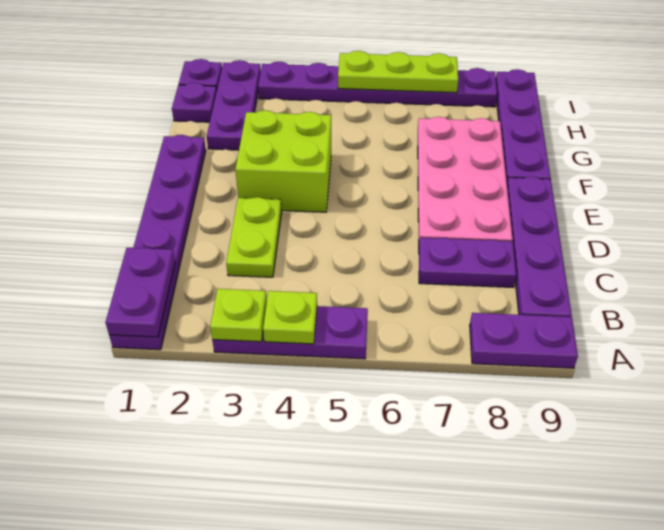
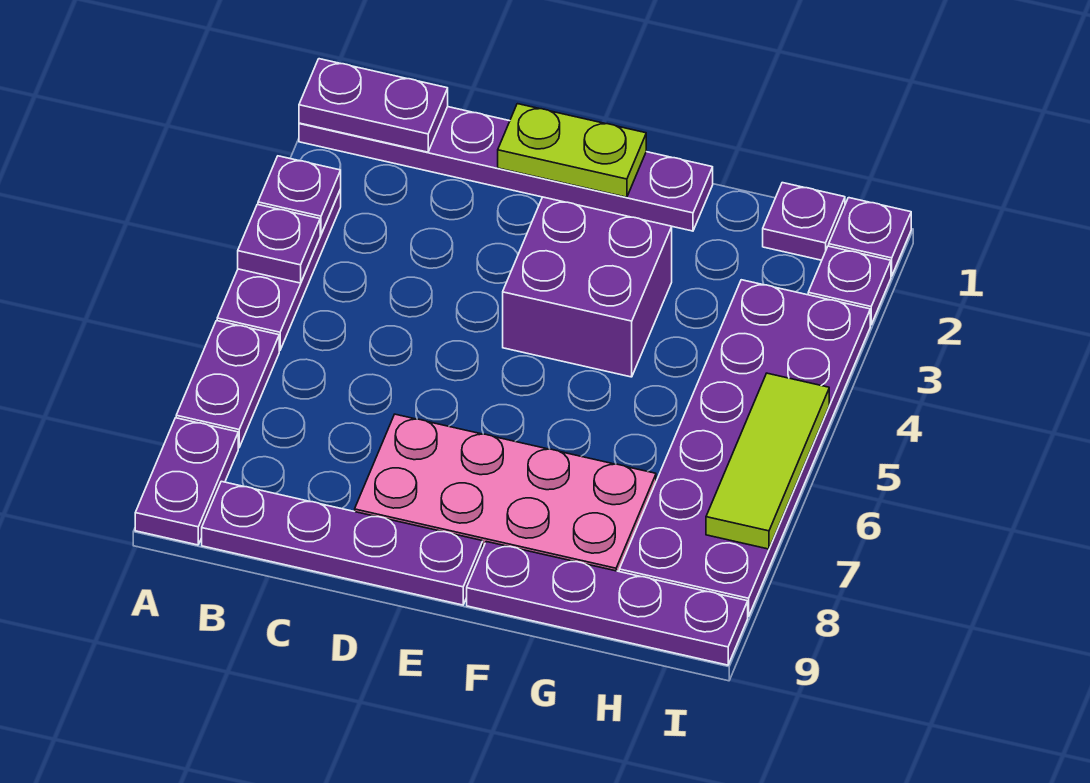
lime 1x1 plate [210,289,267,342] -> purple 1x1 plate [258,156,341,234]
lime 1x1 plate [263,291,317,344] -> purple 1x1 plate [238,204,320,283]
lime 1x2 plate [226,197,282,277] -> lime 1x2 plate moved to [498,104,646,197]
purple 1x2 plate [419,238,516,287] -> purple 1x2 plate moved to [176,321,279,448]
lime 2x2 brick [235,110,331,212] -> purple 2x2 brick [503,197,672,377]
purple 1x3 plate [207,60,261,150] -> purple 1x1 plate [808,246,891,325]
purple 1x6 plate [258,62,497,107] -> purple 2x6 plate [619,280,870,617]
lime 1x3 plate [338,51,458,93] -> lime 1x3 tile [706,373,829,549]

